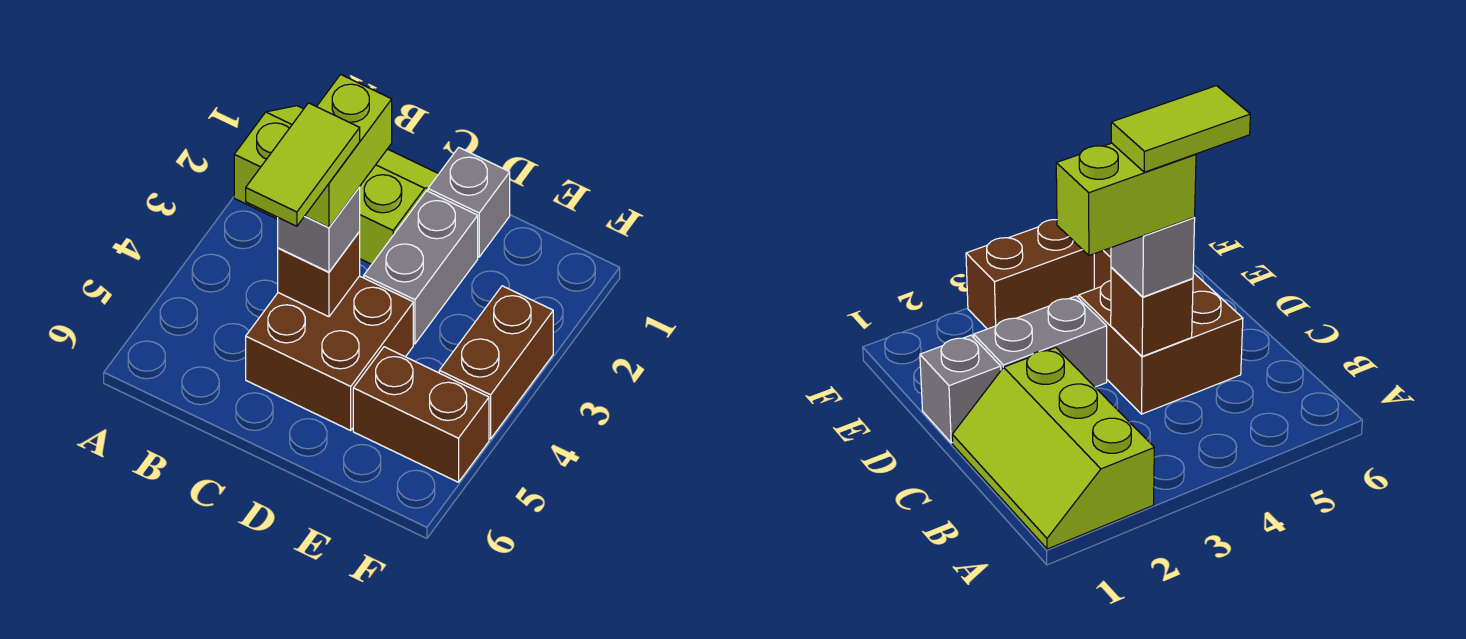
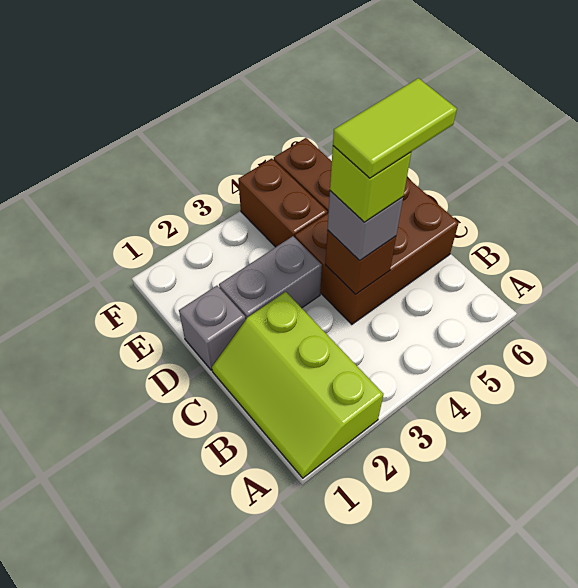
lime 1x2 brick [305,74,392,227] -> lime 1x1 brick [330,146,411,222]
brown 2x2 brick [246,276,413,430] -> brown 2x3 brick [295,178,459,325]
brown 1x2 brick [439,286,553,439] -> brown 1x2 brick turned to [238,159,327,247]

